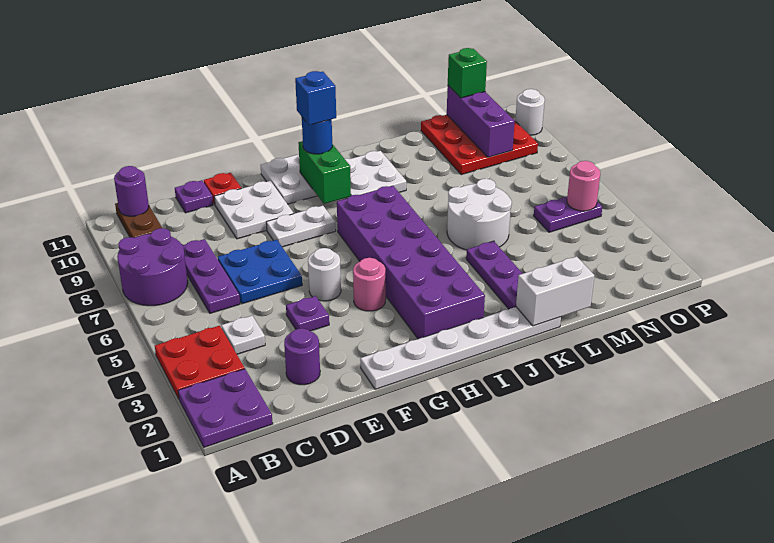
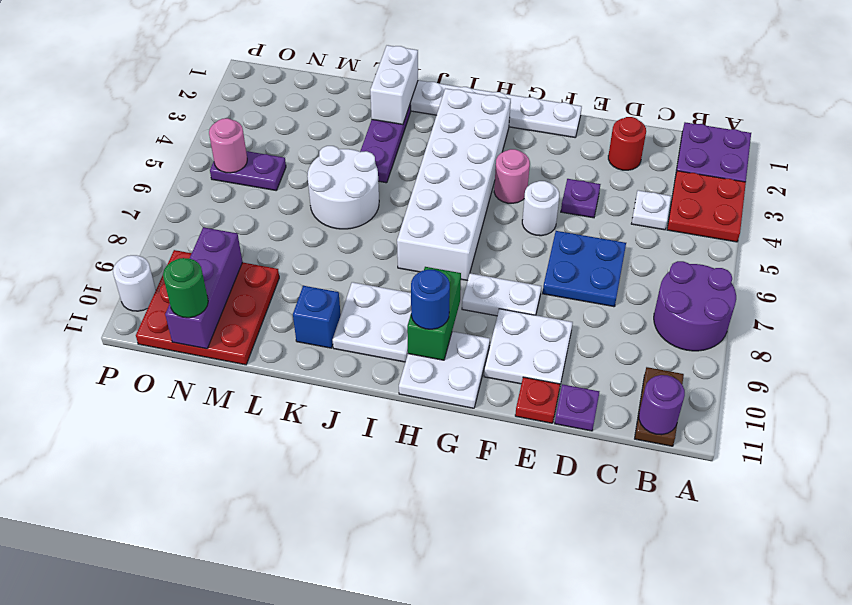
purple 1x3 plate [183,239,240,313] -> none
purple 1x1 round brick [284,328,320,385] -> red 1x1 round brick [608,117,646,170]
purple 2x6 brick [337,186,485,339] -> white 2x6 brick [397,88,511,281]
blue 1x1 brick [295,71,336,125] -> blue 1x1 brick moved to [293,286,341,348]
white 1x2 brick [516,256,594,326] -> white 1x2 brick turned to [370,45,418,125]
green 1x1 brick [448,48,487,98] -> green 1x1 round brick [163,258,208,318]

